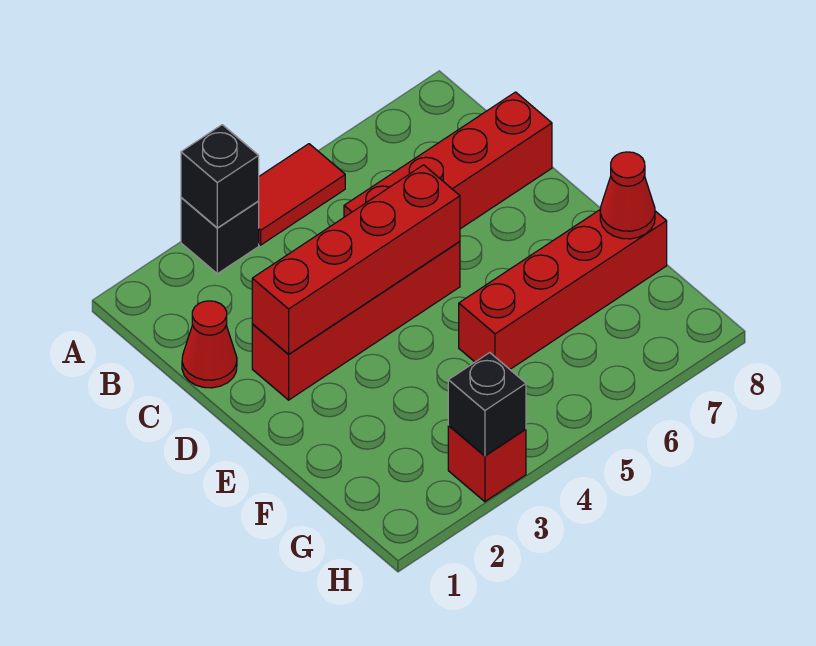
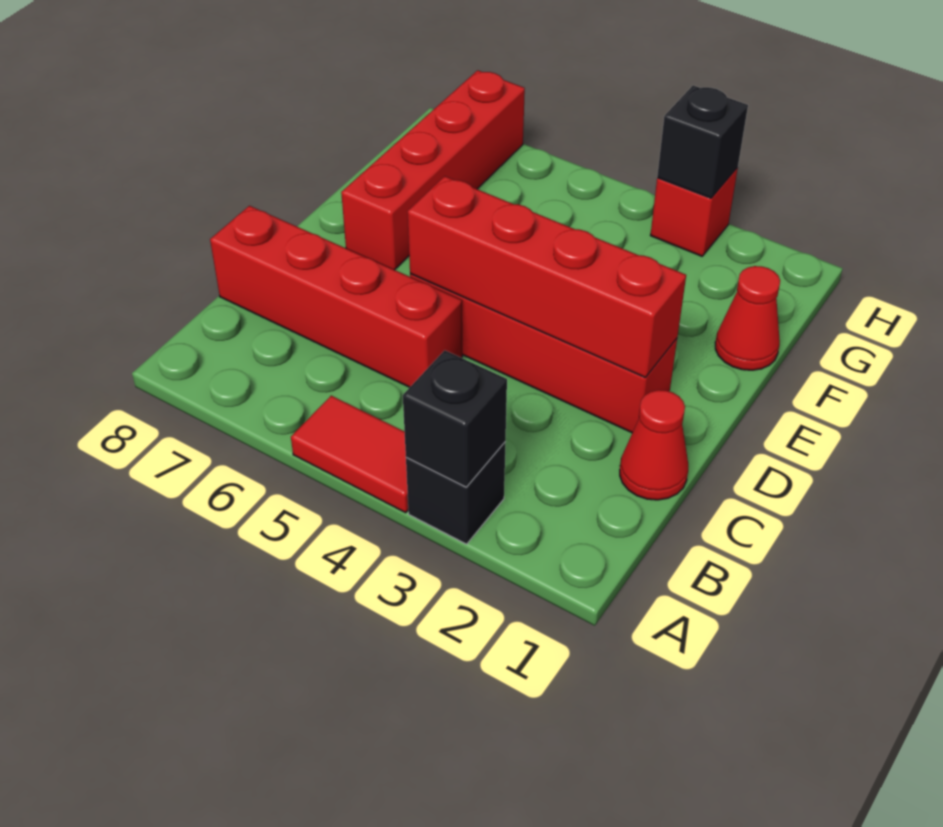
red 1x4 brick [459,209,667,369] -> red 1x4 brick turned to [341,70,525,270]
red 1x1 cone [600,152,655,239] -> red 1x1 cone moved to [715,266,780,370]

